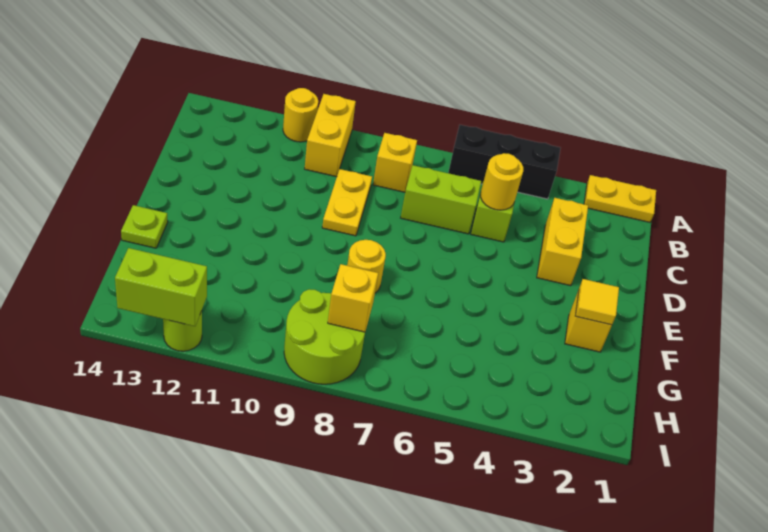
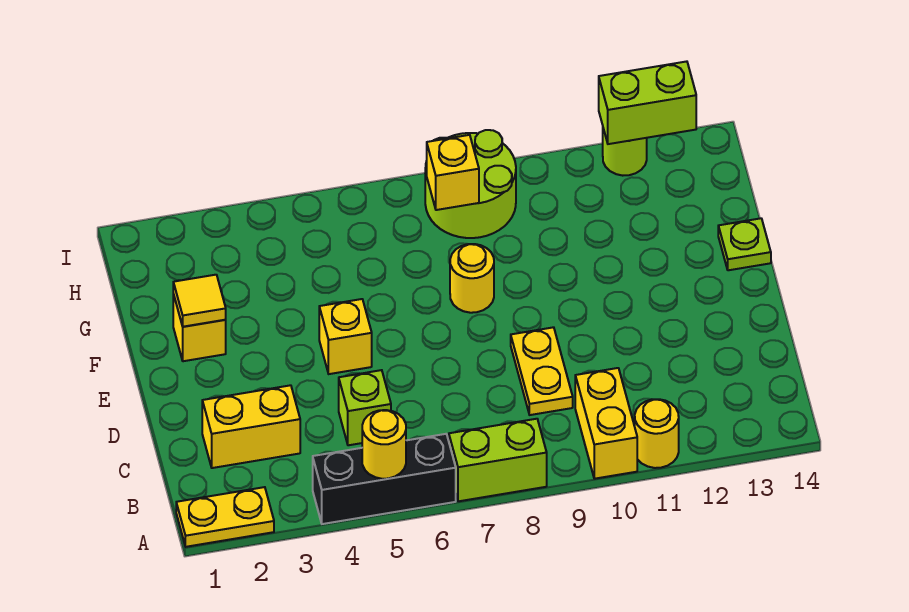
yellow 1x1 brick [373,133,417,192] -> yellow 1x1 brick moved to [319,299,372,374]
yellow 1x2 brick [537,198,588,286] -> yellow 1x2 brick turned to [202,385,300,468]
yellow 1x1 round brick [481,153,523,210] -> yellow 1x1 round brick moved to [362,410,406,479]
lime 1x2 brick [401,165,481,234] -> lime 1x2 brick moved to [449,419,547,501]

